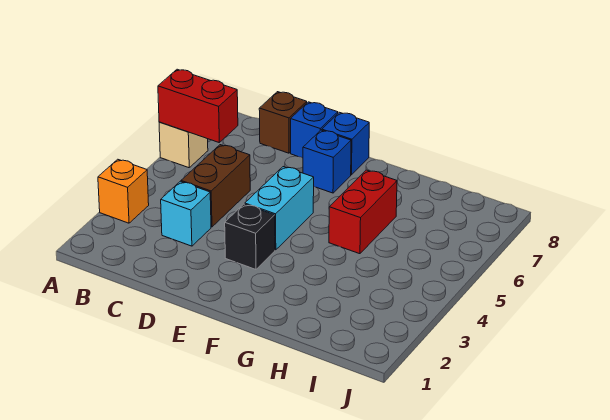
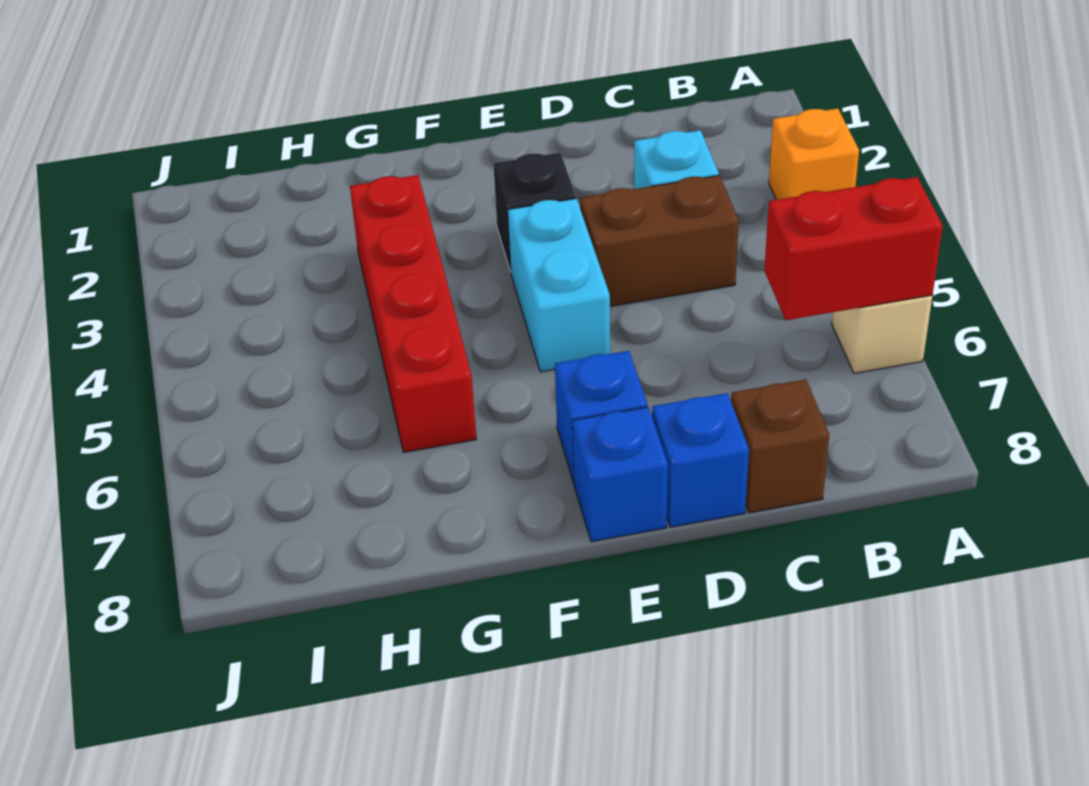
brown 1x2 brick [181,145,250,227] -> brown 1x2 brick turned to [580,175,739,306]
red 1x2 brick [329,170,397,254] -> red 1x4 brick [350,175,476,452]

